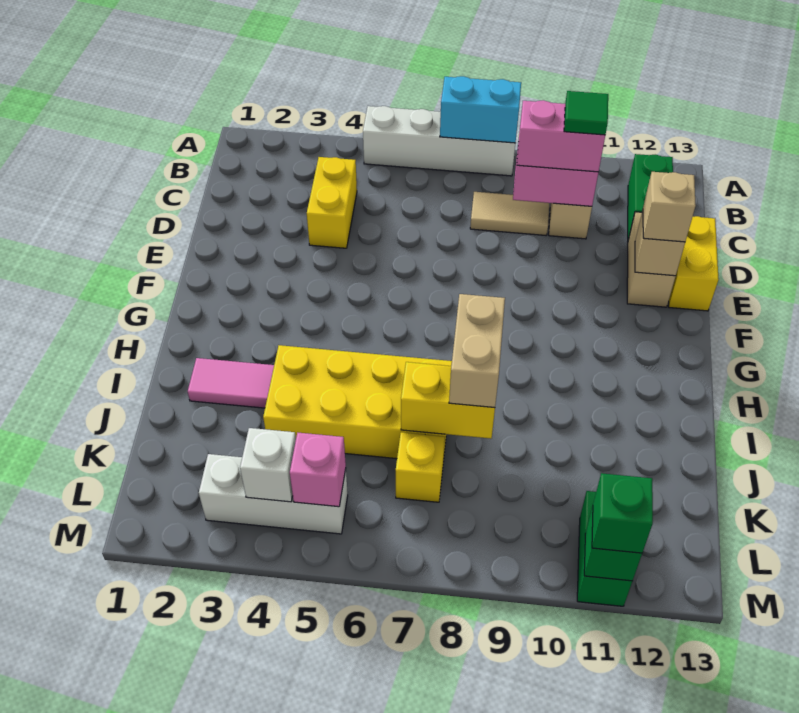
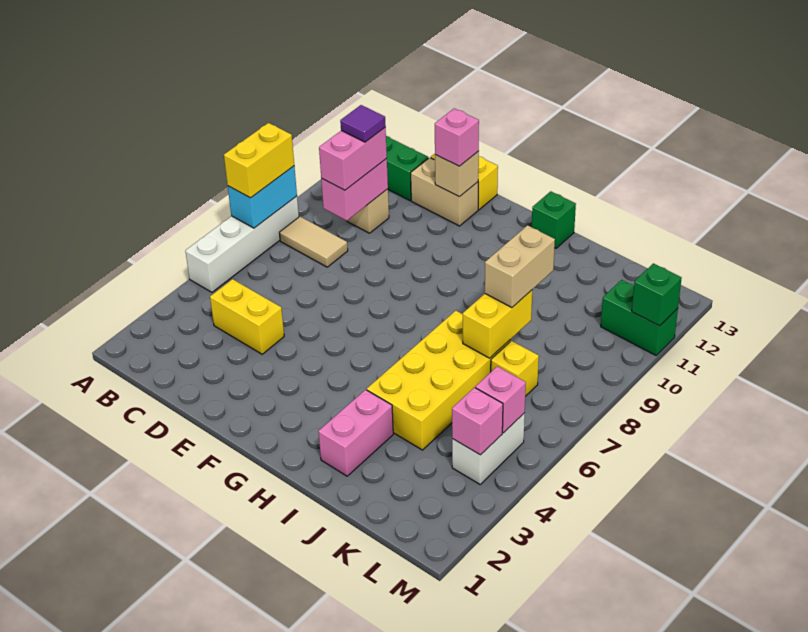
none -> yellow 1x2 brick [224,123,294,198]
tan 1x2 tile [470,192,549,235] -> tan 1x2 tile turned to [279,216,348,267]
green 1x1 tile [564,91,608,135] -> purple 1x1 tile [340,105,386,142]
tan 1x1 brick [643,172,696,242] -> pink 1x1 brick [435,108,479,166]
pink 1x2 tile [188,358,274,408] -> pink 1x2 brick [318,390,393,476]
tan 1x2 brick [449,294,505,408] -> tan 1x2 brick turned to [485,225,555,308]
white 1x3 brick [199,454,348,534] -> white 1x2 brick [452,413,525,484]
white 1x1 brick [240,428,296,502] -> pink 1x1 brick [452,387,503,455]
green 1x1 brick [592,473,653,553] -> green 1x1 brick moved to [532,191,576,248]

